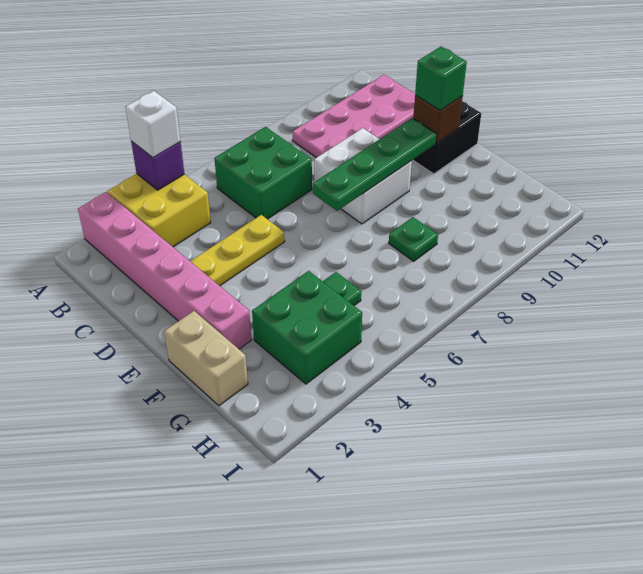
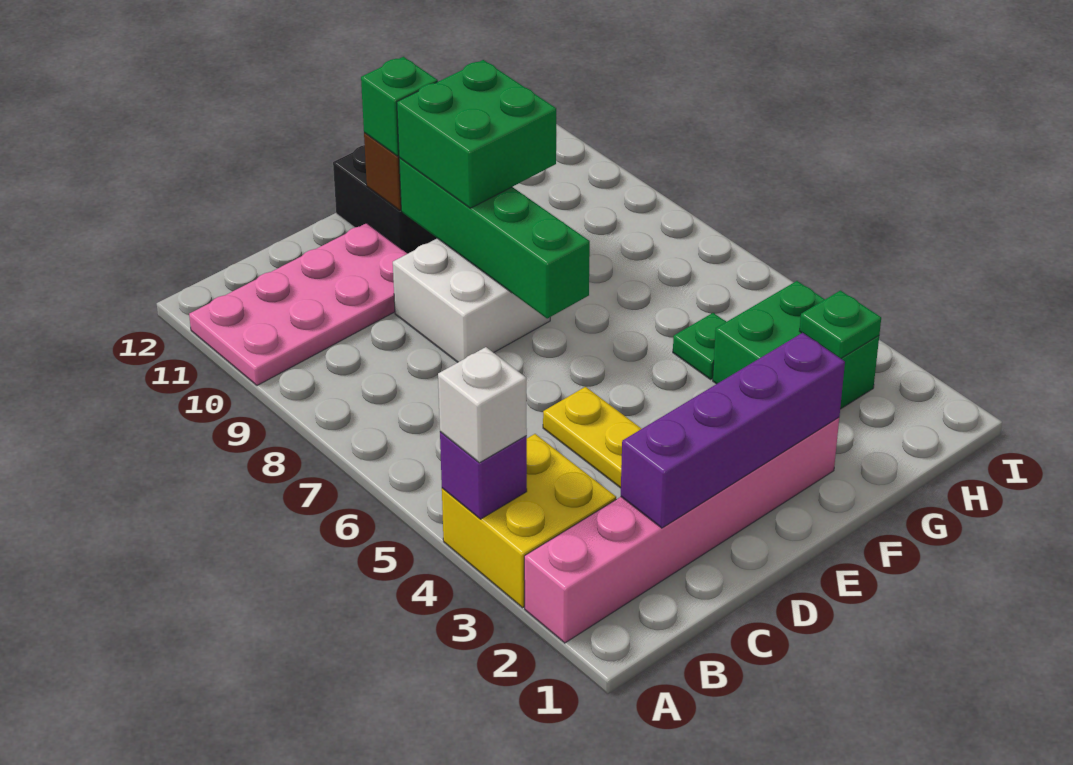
green 2x2 brick [214,127,312,219] -> green 2x2 brick moved to [397,60,556,208]
pink 2x4 plate [293,75,415,158] -> pink 2x4 plate turned to [189,223,407,385]
none -> purple 1x4 brick [621,333,845,528]
green 1x4 plate [313,118,437,211] -> green 1x4 brick [399,158,590,319]
tan 1x2 brick [164,311,248,406] -> none
green 1x1 plate [389,217,438,261] -> green 1x1 plate moved to [800,291,881,358]

